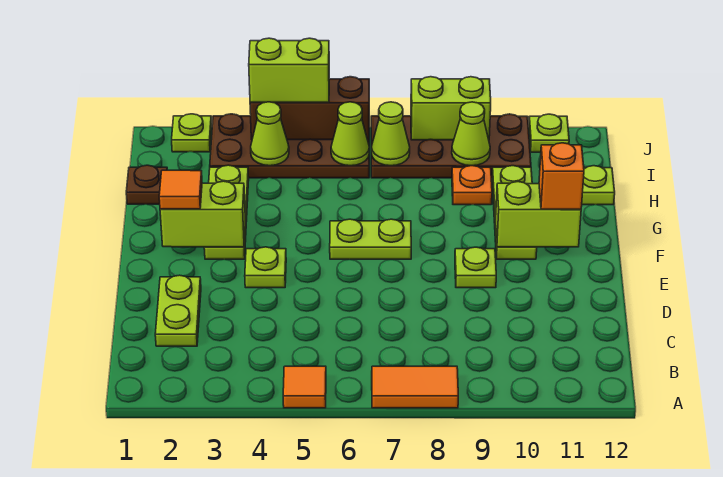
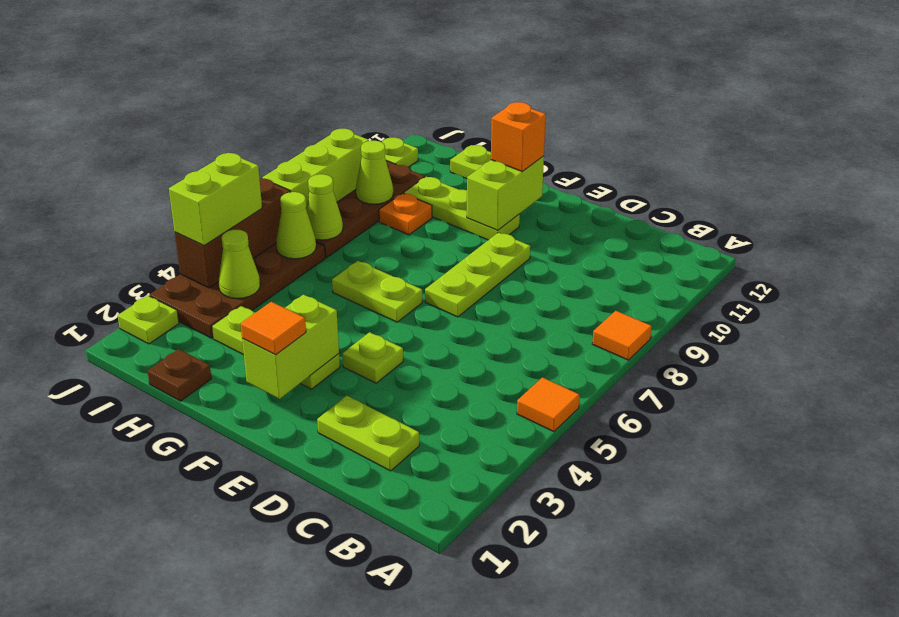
orange 1x2 tile [372,366,458,408] -> orange 1x1 tile [592,311,652,360]
lime 1x1 plate [455,247,496,288] -> lime 1x3 plate [425,233,530,317]
lime 1x2 plate [330,219,411,259] -> lime 1x2 plate turned to [332,261,422,322]
lime 1x2 brick [411,77,491,140] -> lime 1x3 brick [262,129,369,207]

